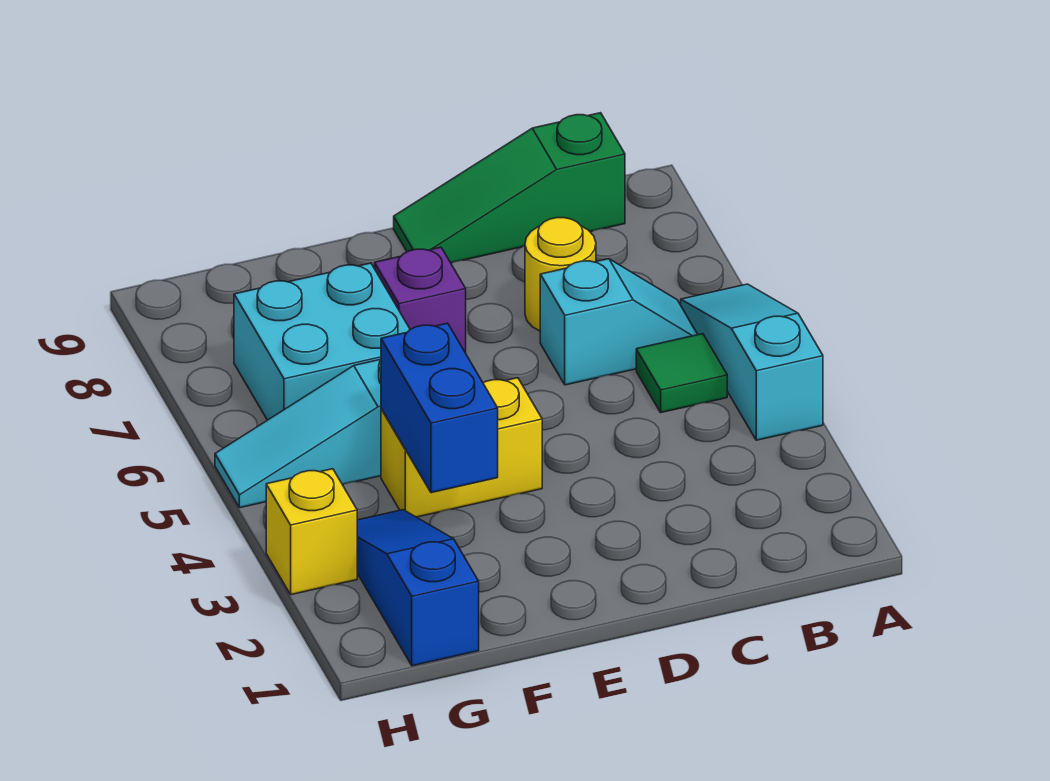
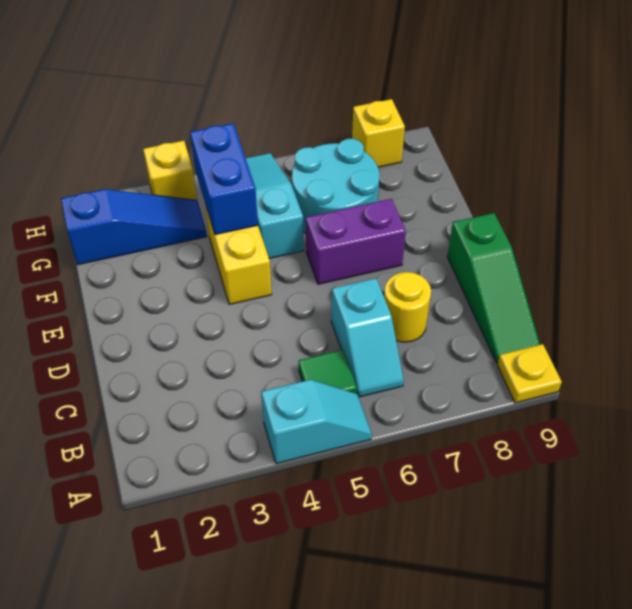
cyan 1x3 slope [681,284,823,440] -> cyan 1x2 slope [261,380,372,464]
none -> yellow 1x1 plate [497,344,562,403]
green 1x3 slope [394,113,625,263] -> green 1x3 slope turned to [447,213,540,363]
purple 1x1 brick [375,247,466,353] -> purple 1x2 brick [306,199,406,284]
blue 1x2 brick [381,323,498,493] -> blue 1x2 brick turned to [190,123,258,235]
cyan 2x2 brick [234,263,410,420] -> cyan 2x2 round brick [292,139,379,233]
none -> yellow 1x1 brick [352,99,405,167]

